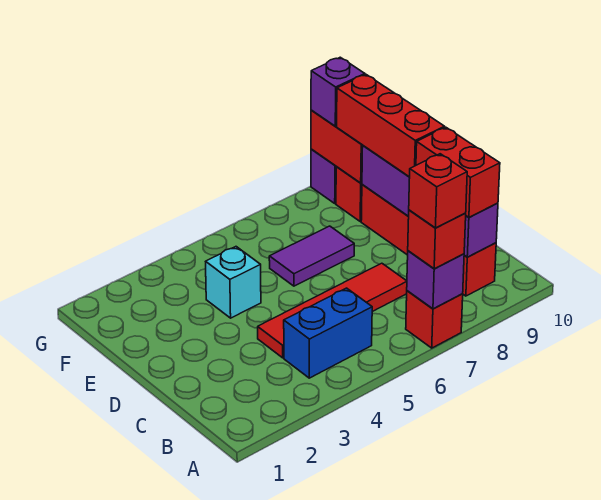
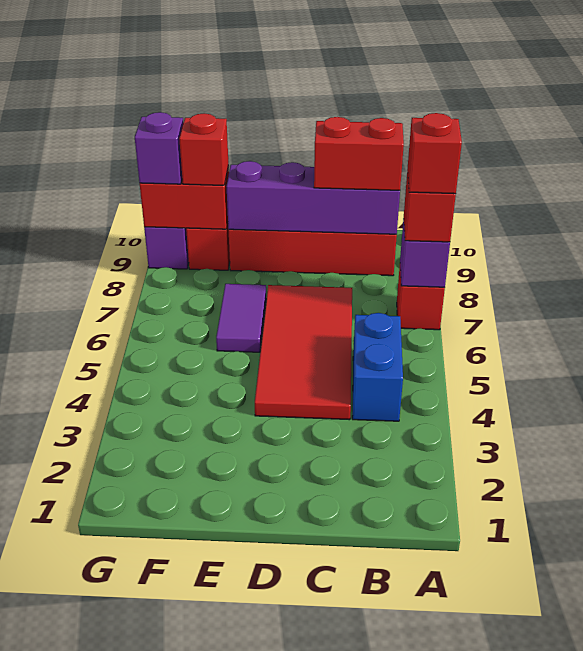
red 1x4 tile [258,263,407,358] -> red 2x4 tile [255,285,352,420]
red 1x3 brick [337,75,445,177] -> red 1x1 brick [179,113,228,185]
cyan 1x1 brick [206,247,261,318] -> none

